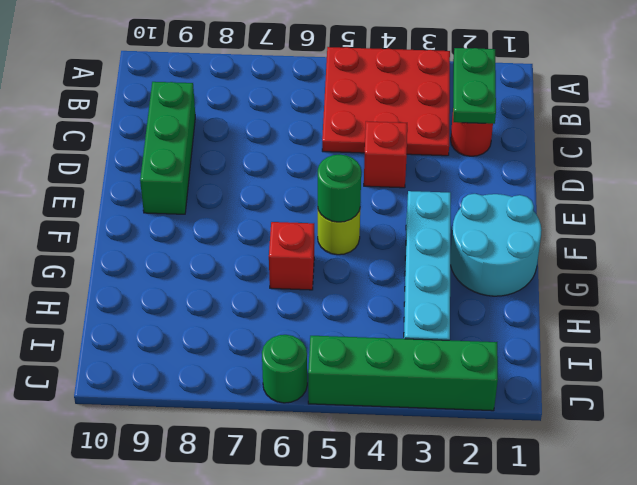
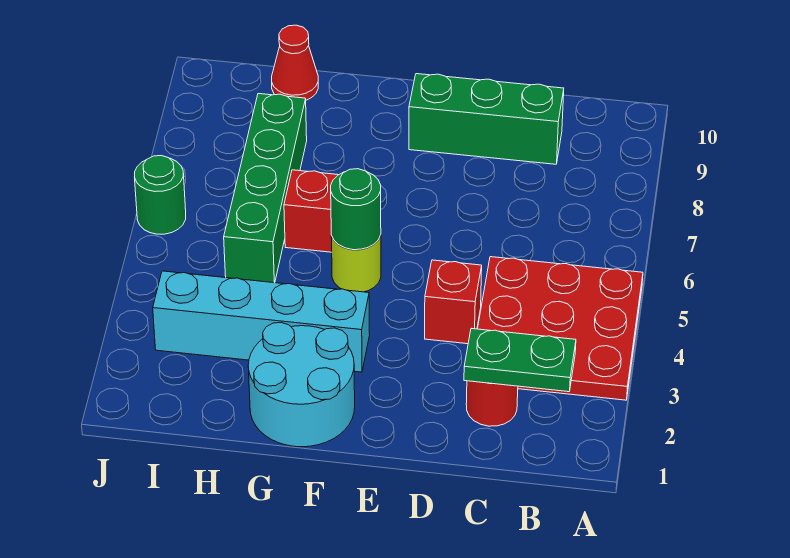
none -> red 1x1 cone [272,25,318,100]
green 1x4 brick [308,336,498,411] -> green 1x4 brick moved to [224,94,307,283]

